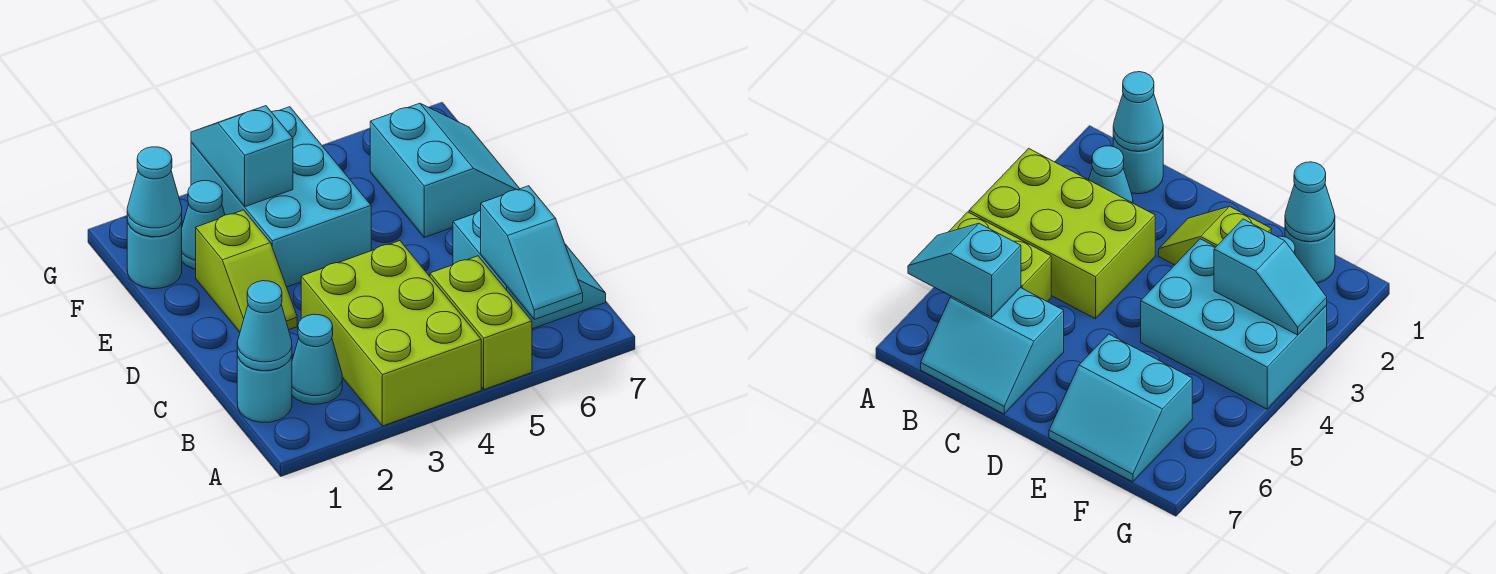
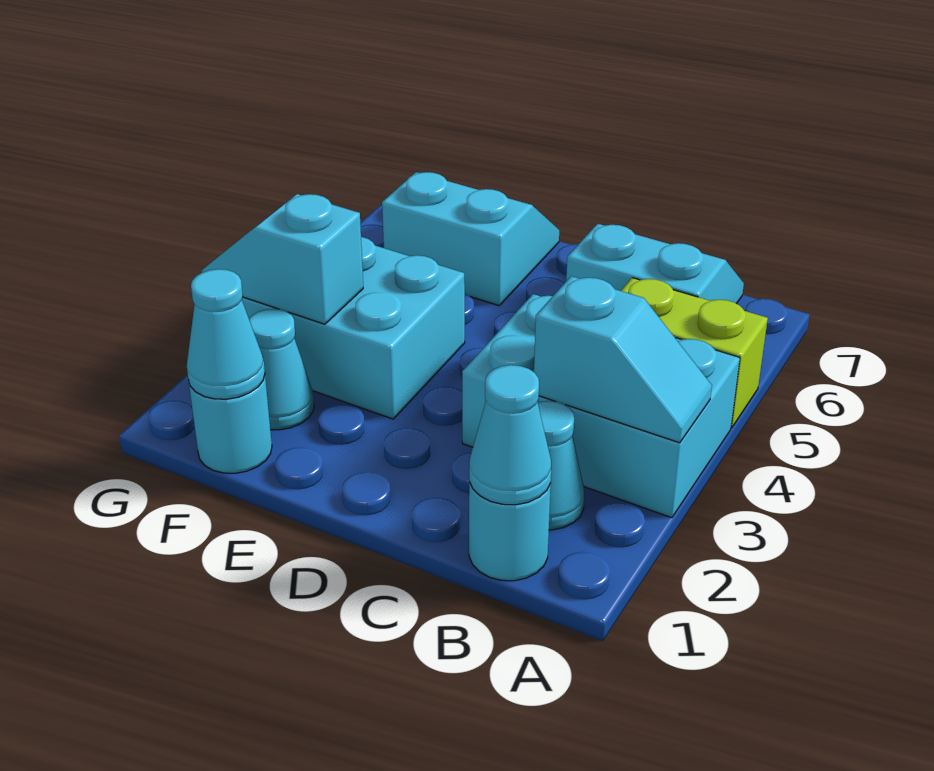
lime 2x3 brick [301,241,481,426] -> cyan 2x3 brick [462,294,740,518]
cyan 1x2 slope [481,186,583,320] -> cyan 1x2 slope moved to [534,276,712,443]
lime 1x2 slope [196,210,297,332] -> none

